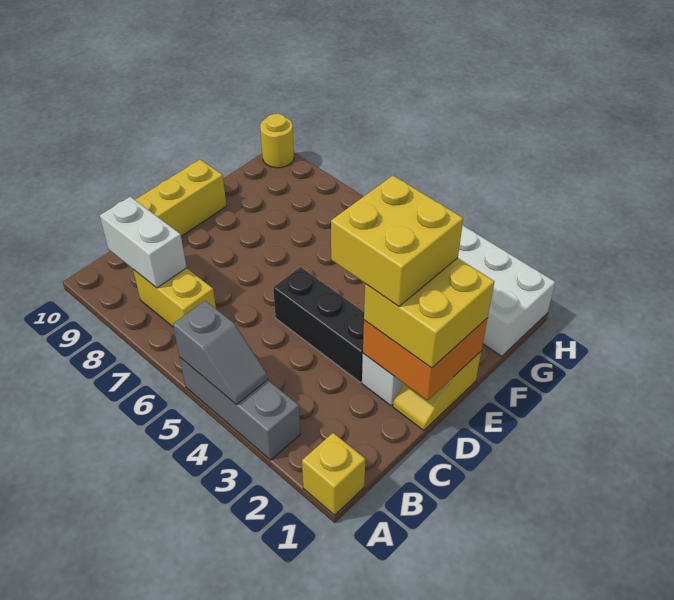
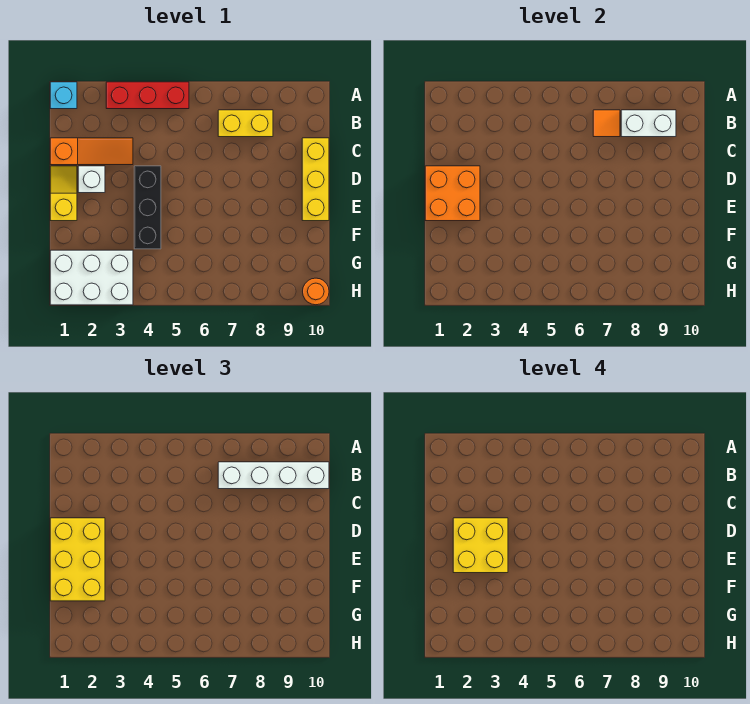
yellow 1x1 brick [302,433,365,515] -> cyan 1x1 brick [50,82,77,109]
grey 1x3 brick [180,358,300,460] -> red 1x3 brick [106,82,189,109]
grey 1x2 slope [173,301,268,405] -> none
none -> orange 1x1 tile [593,110,620,137]
none -> white 1x4 brick [218,462,329,489]
none -> orange 1x3 slope [50,138,133,165]
yellow 2x2 brick [364,258,494,368] -> yellow 2x3 brick [50,518,105,601]
black 1x3 brick [273,267,364,382] -> black 1x3 brick turned to [134,166,161,249]
yellow 1x1 round brick [260,114,294,168] -> orange 1x1 round brick [303,278,329,305]

